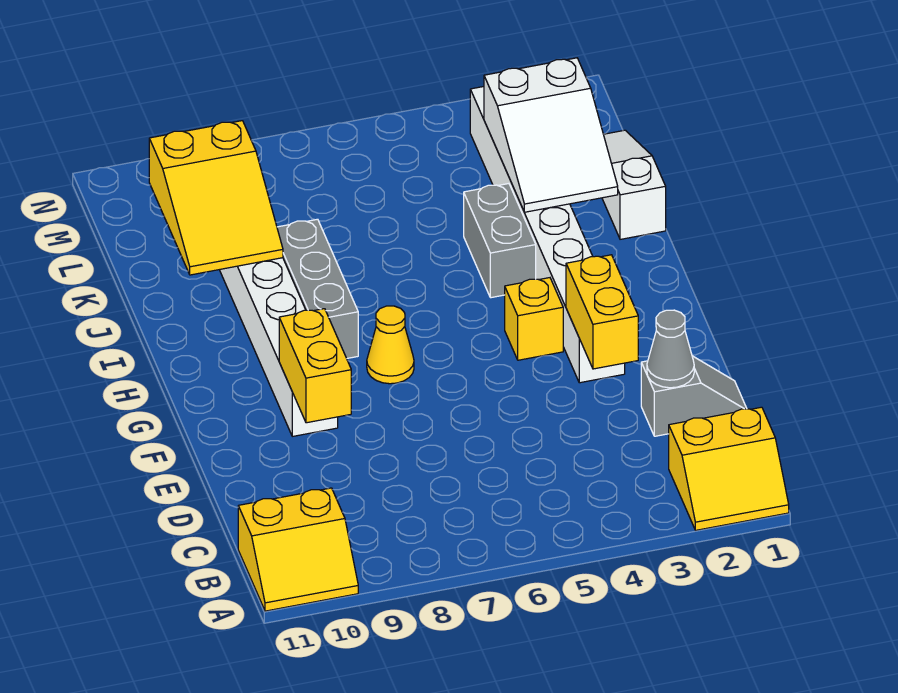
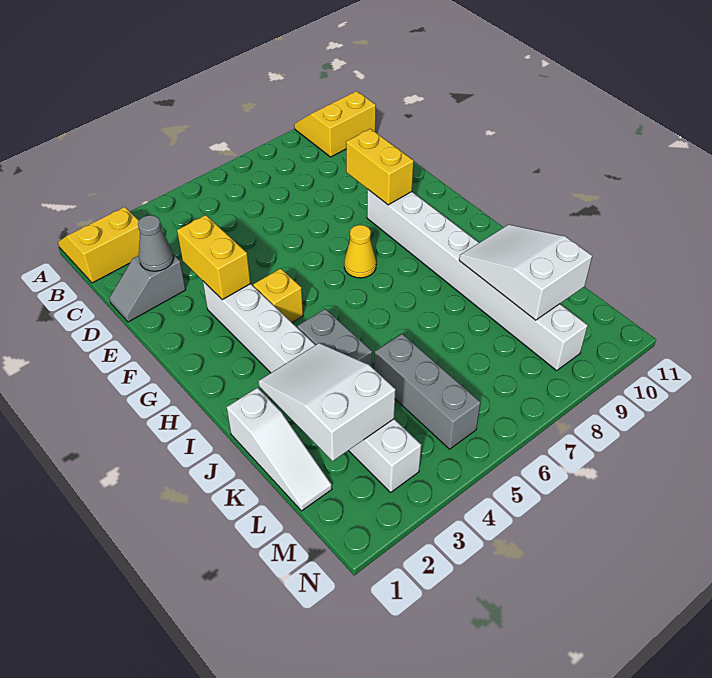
grey 1x3 brick [277,219,358,358] -> grey 1x3 brick moved to [374,334,481,449]
yellow 2x3 slope [149,121,283,275] -> white 2x3 slope [459,225,592,320]

